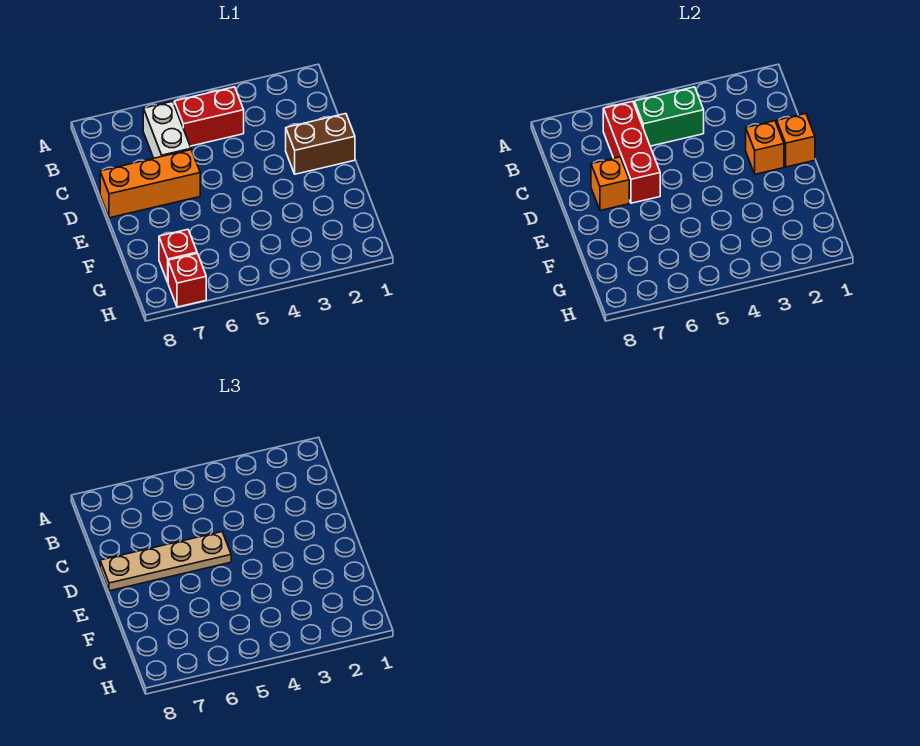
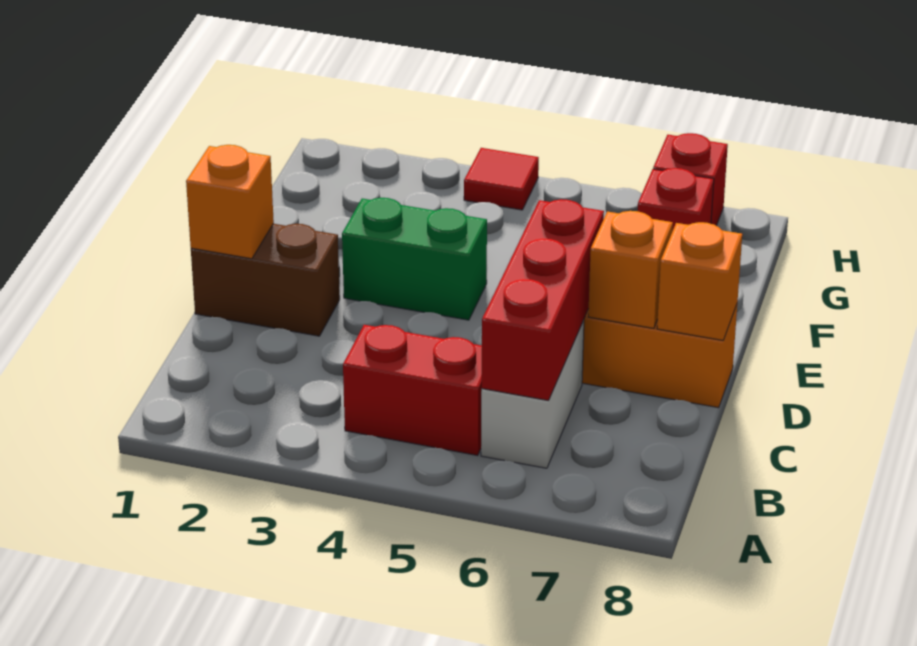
green 1x2 brick [634,87,704,146] -> green 1x2 brick moved to [342,198,487,320]
orange 1x1 brick [746,121,784,174] -> orange 1x1 brick moved to [657,222,742,340]
tan 1x4 plate [100,532,231,591] -> none
none -> red 1x1 tile [464,148,539,210]

